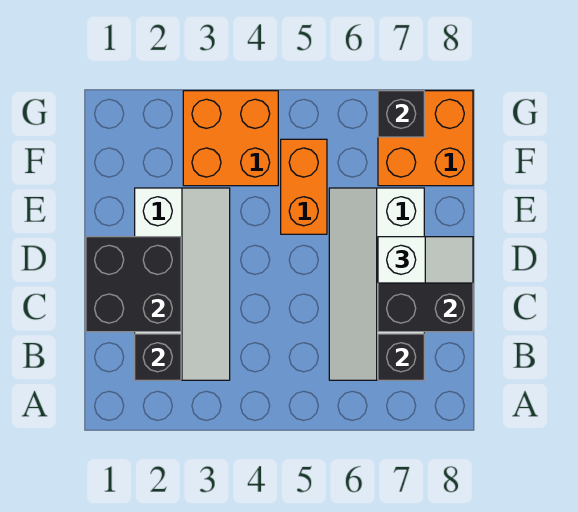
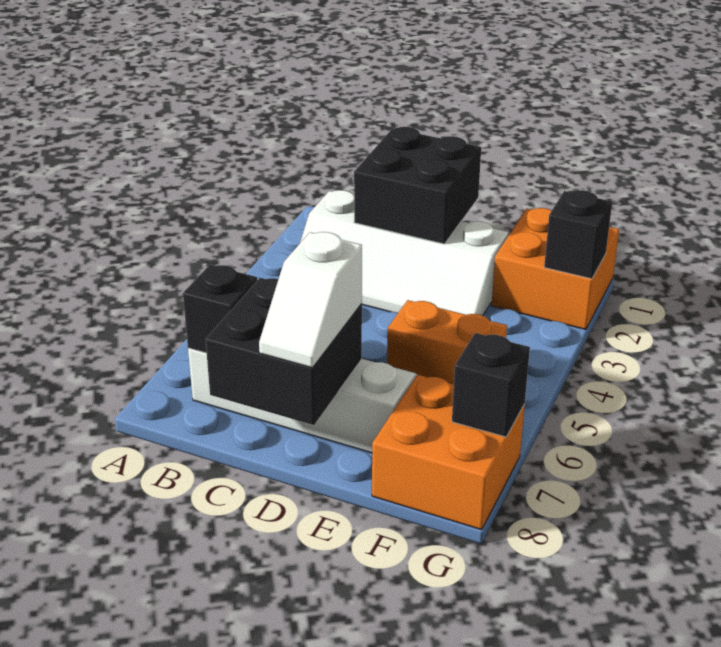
black 1x1 brick [135,334,181,380] -> black 1x1 brick moved to [544,190,612,279]
orange 2x2 brick [183,91,278,186] -> orange 2x2 brick moved to [492,208,619,329]

